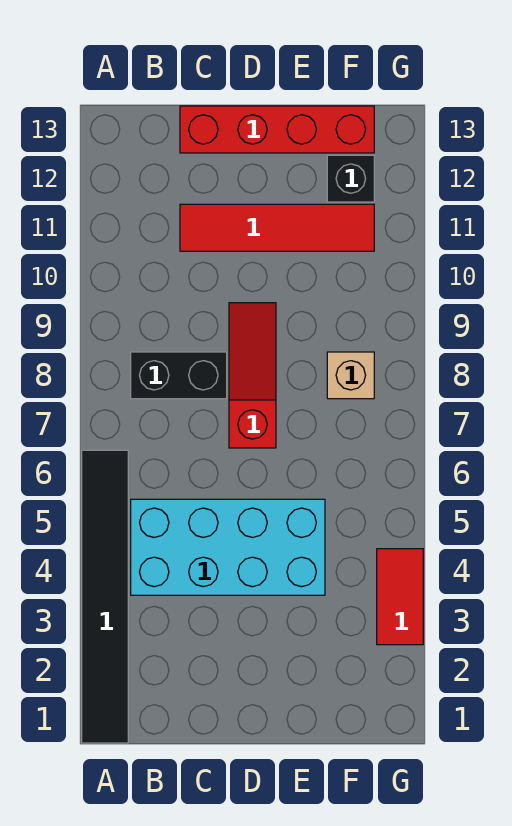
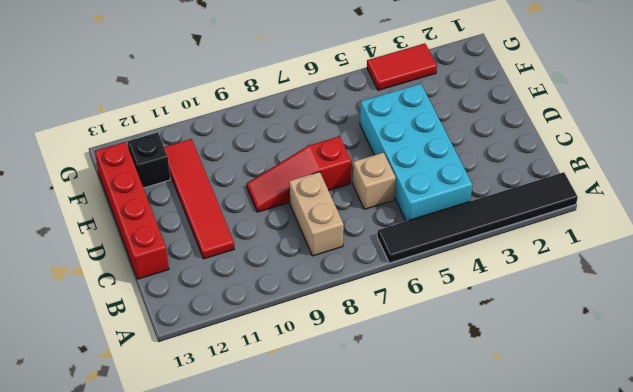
black 1x2 brick [131,352,227,399] -> tan 1x2 brick [289,172,344,256]
tan 1x1 brick [327,352,374,399] -> tan 1x1 brick moved to [353,153,396,209]

